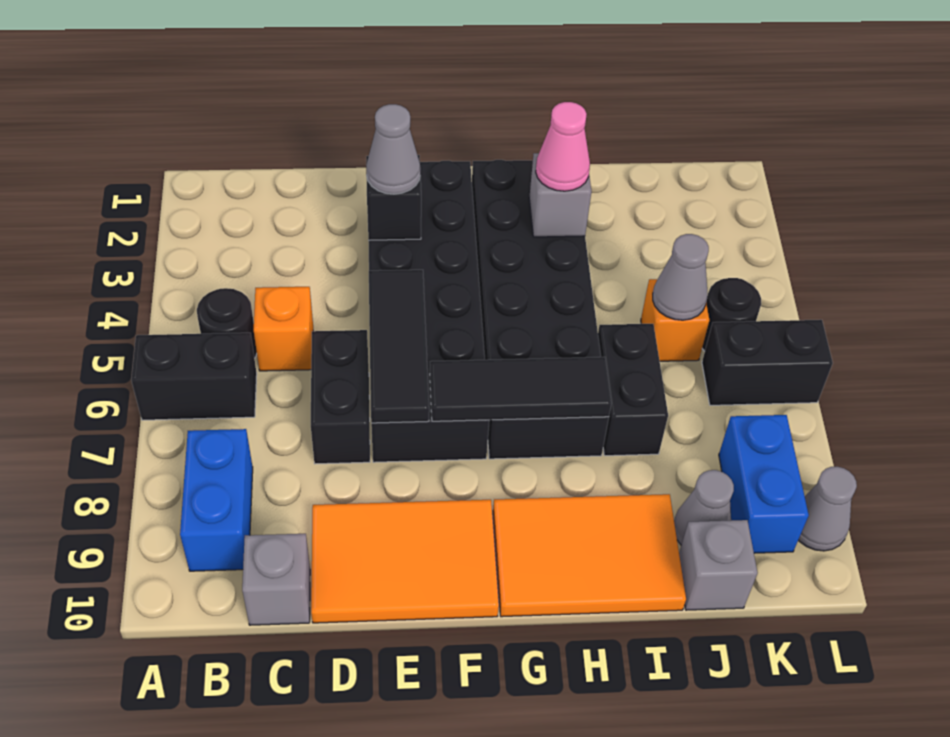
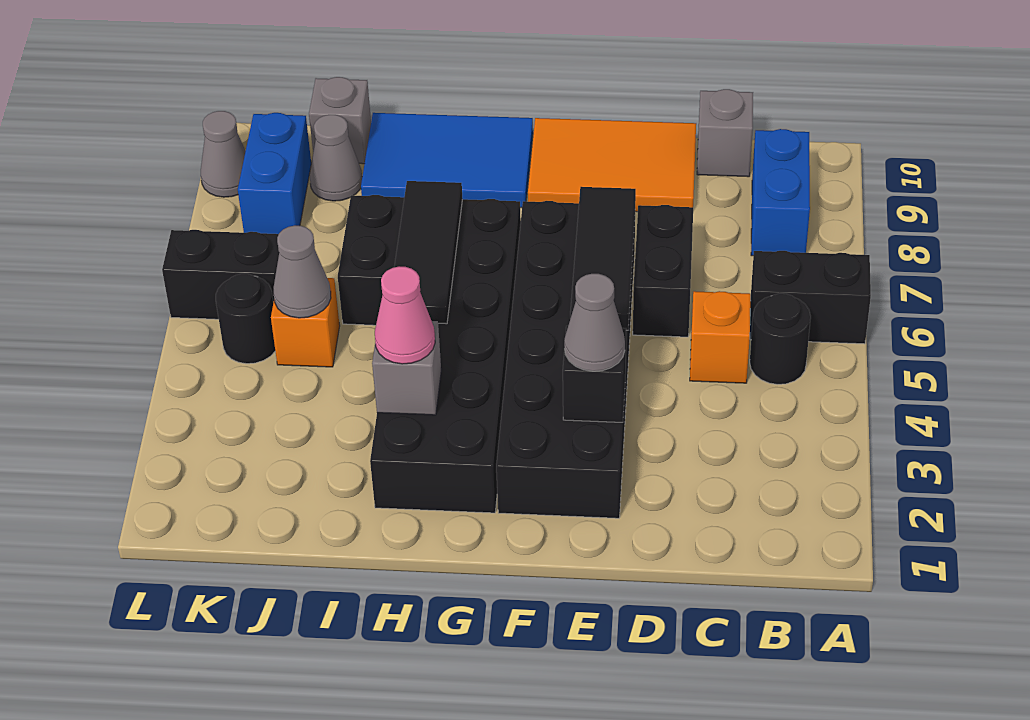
black 1x3 tile [430,357,611,421] -> black 1x3 tile turned to [394,181,463,324]
orange 2x3 tile [493,494,686,617] -> blue 2x3 tile [361,113,533,208]

